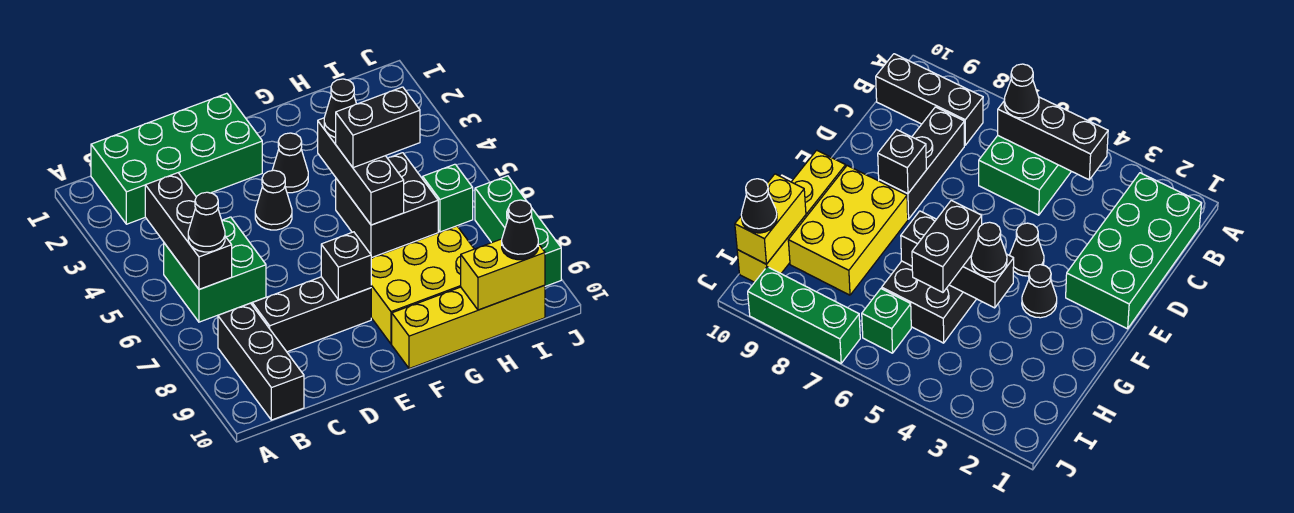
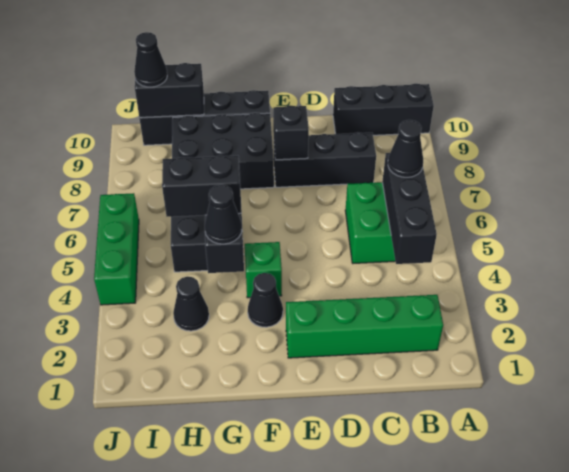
green 2x4 brick [91,93,262,224] -> green 1x4 brick [286,295,443,358]
black 1x3 brick [218,303,304,420] -> black 1x3 brick turned to [333,84,434,135]
black 1x1 cone [255,170,292,230] -> black 1x1 cone moved to [173,276,209,331]
yellow 2x3 brick [371,226,474,344] -> black 2x3 brick [172,113,274,189]
yellow 1x4 brick [392,285,545,369] -> black 1x4 brick [139,90,270,145]
yellow 1x2 brick [461,239,545,310] -> black 1x2 brick [135,63,204,117]
green 1x1 brick [423,164,473,232] -> green 1x1 brick moved to [245,242,282,298]
green 1x3 brick [475,176,561,286] -> green 1x3 brick moved to [94,193,139,305]

